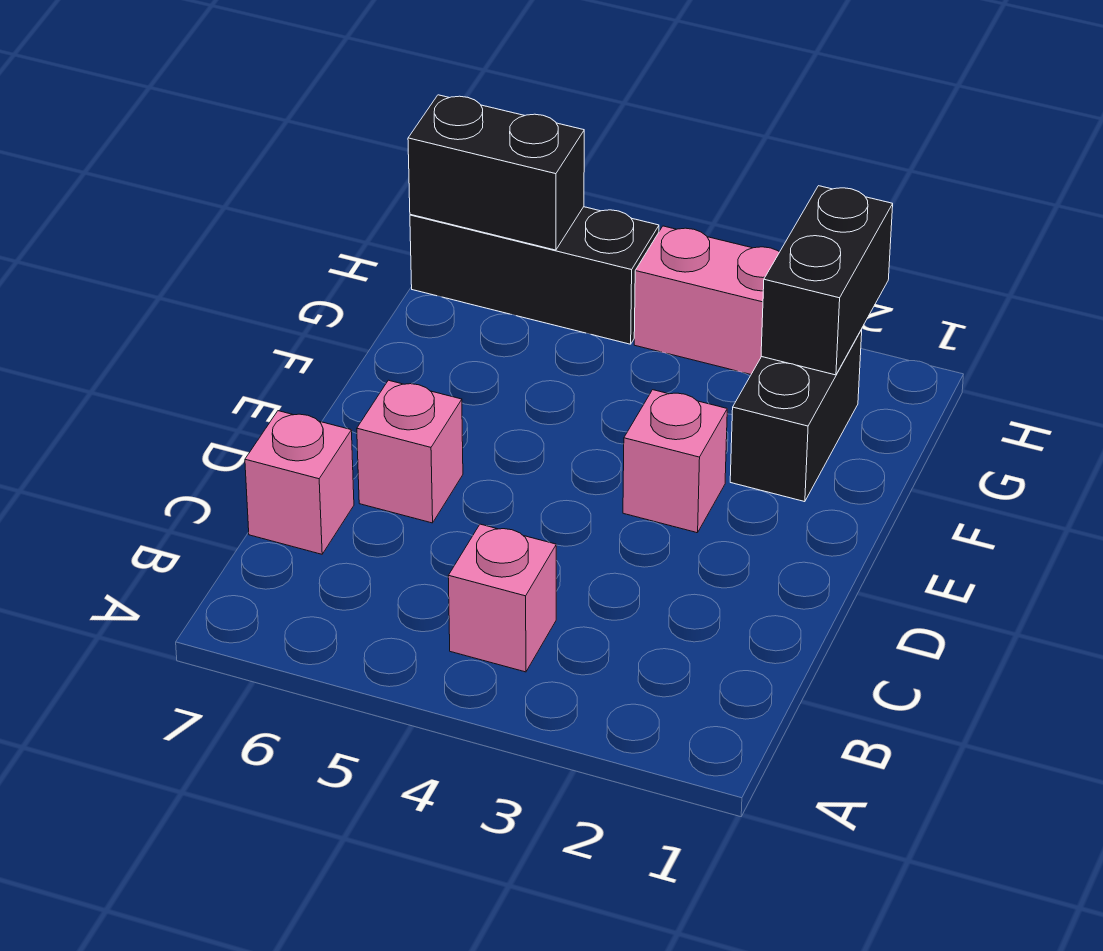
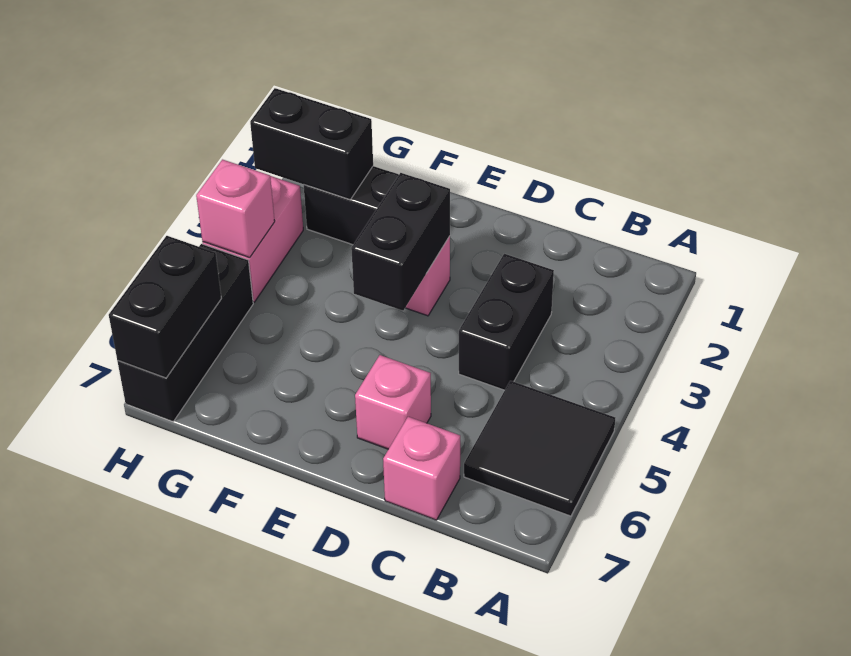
none -> black 2x2 tile [464,381,615,516]
pink 1x1 brick [448,524,556,672] -> pink 1x1 brick moved to [196,160,275,258]
none -> black 1x2 brick [459,254,554,390]
none -> black 1x2 brick [351,173,450,311]

